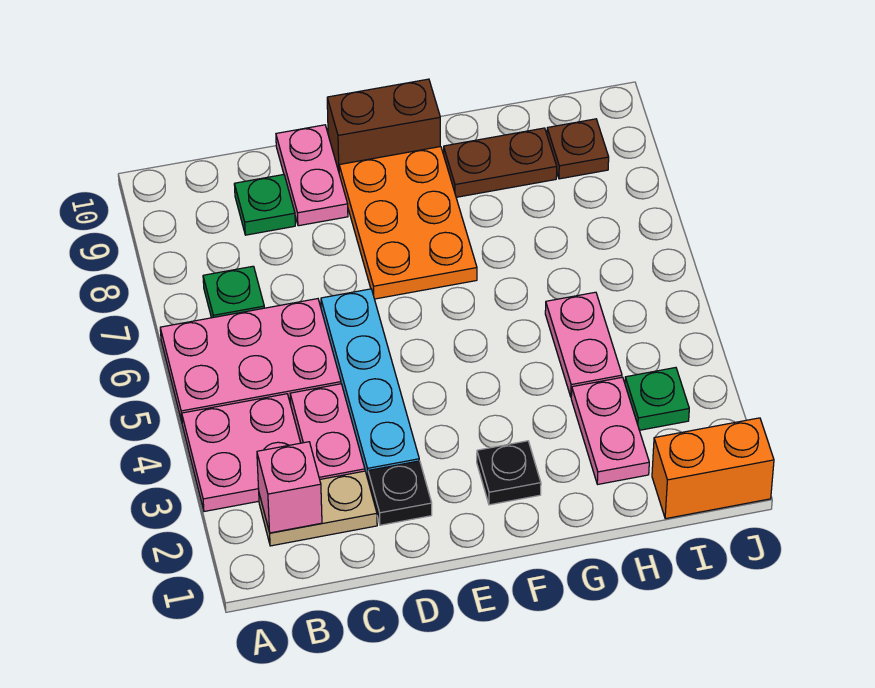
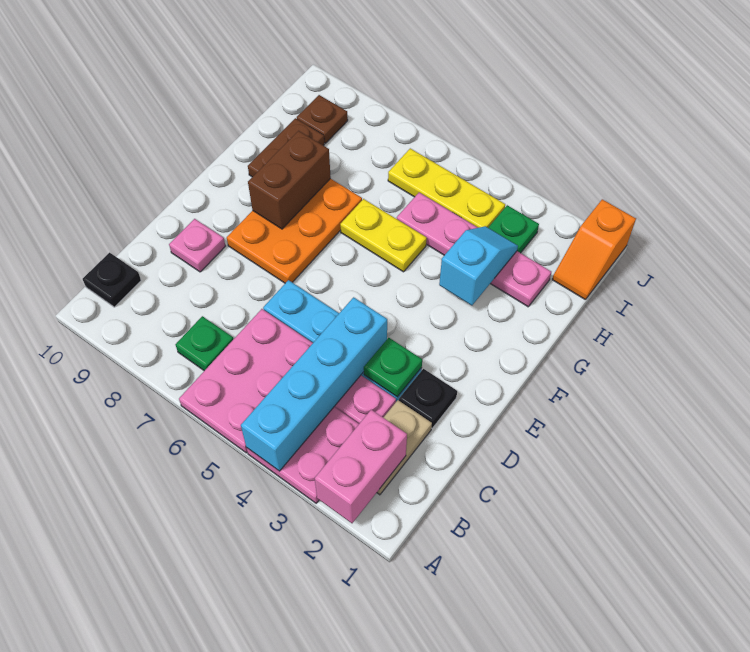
none -> cyan 1x4 brick [241,297,387,471]
pink 1x1 brick [257,442,322,533] -> pink 1x2 brick [315,410,407,523]
green 1x1 plate [234,175,295,235] -> green 1x1 plate moved to [364,338,422,397]
pink 1x2 plate [276,125,348,226] -> pink 1x1 plate [169,219,225,272]
orange 2x3 plate [339,147,477,299] -> orange 2x3 plate turned to [227,179,362,283]
brown 1x2 brick [327,79,440,171] -> brown 1x2 brick moved to [248,131,331,229]
black 1x1 plate [477,441,541,505] -> black 1x1 plate moved to [83,253,141,307]
none -> cyan 1x2 slope [439,226,518,305]
none -> yellow 1x2 plate [340,199,427,272]
orange 1x2 brick [652,418,774,519] -> orange 1x2 slope [552,199,636,300]
none -> yellow 1x3 plate [388,148,505,228]

